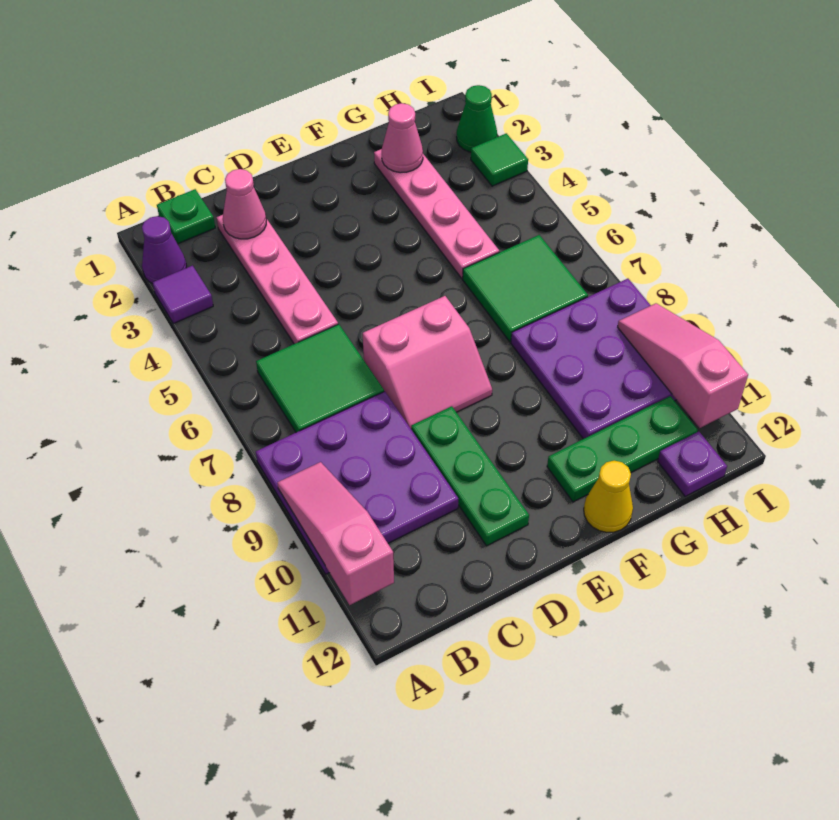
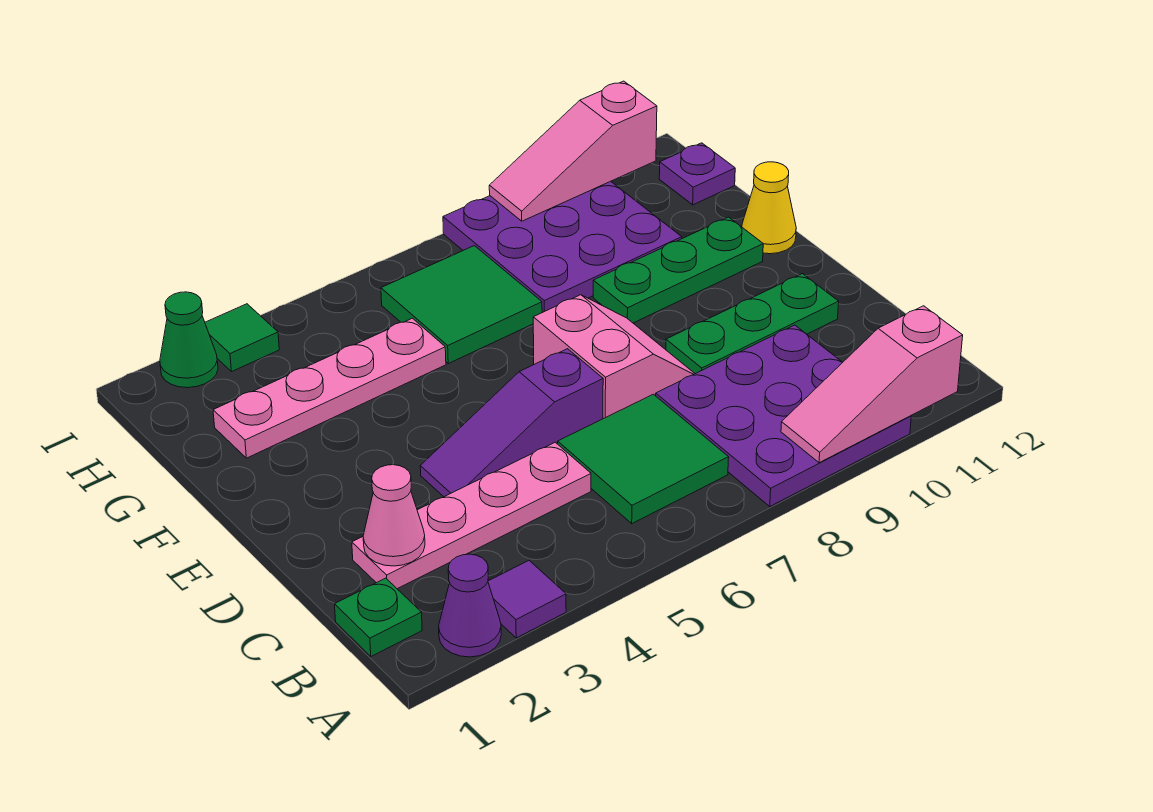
none -> purple 1x3 slope [420,349,603,497]
green 1x3 plate [547,396,698,502] -> green 1x3 plate turned to [593,217,763,323]
pink 1x1 cone [382,103,423,173] -> none

